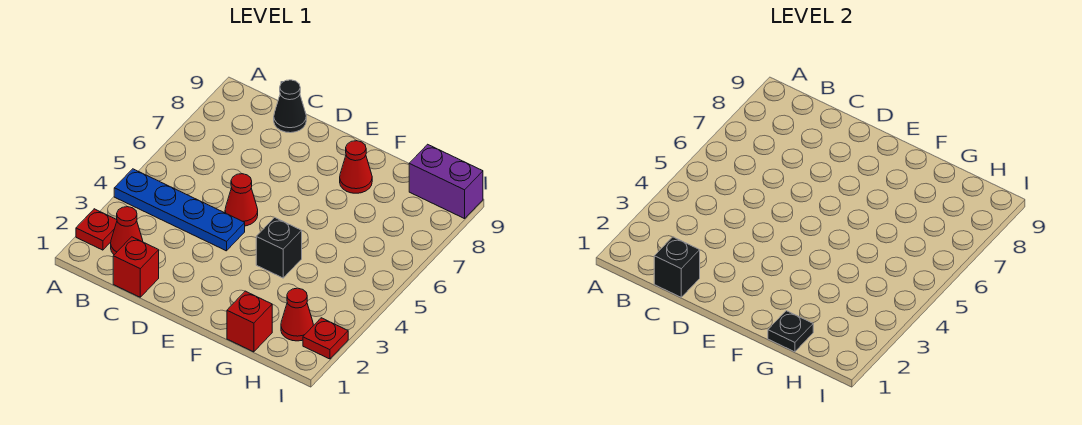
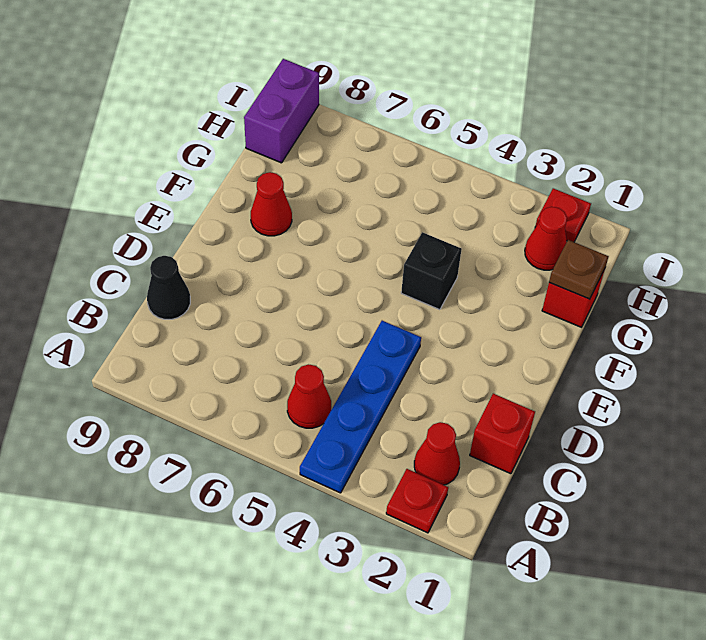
black 1x1 brick [654,237,700,297] -> none
red 1x1 cone [225,174,258,226] -> red 1x1 cone moved to [287,364,331,428]
black 1x1 plate [768,311,813,352] -> brown 1x1 plate [549,240,609,299]

